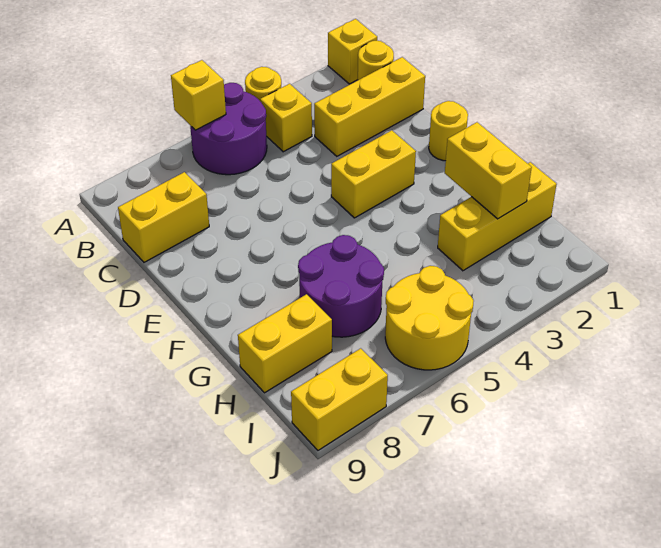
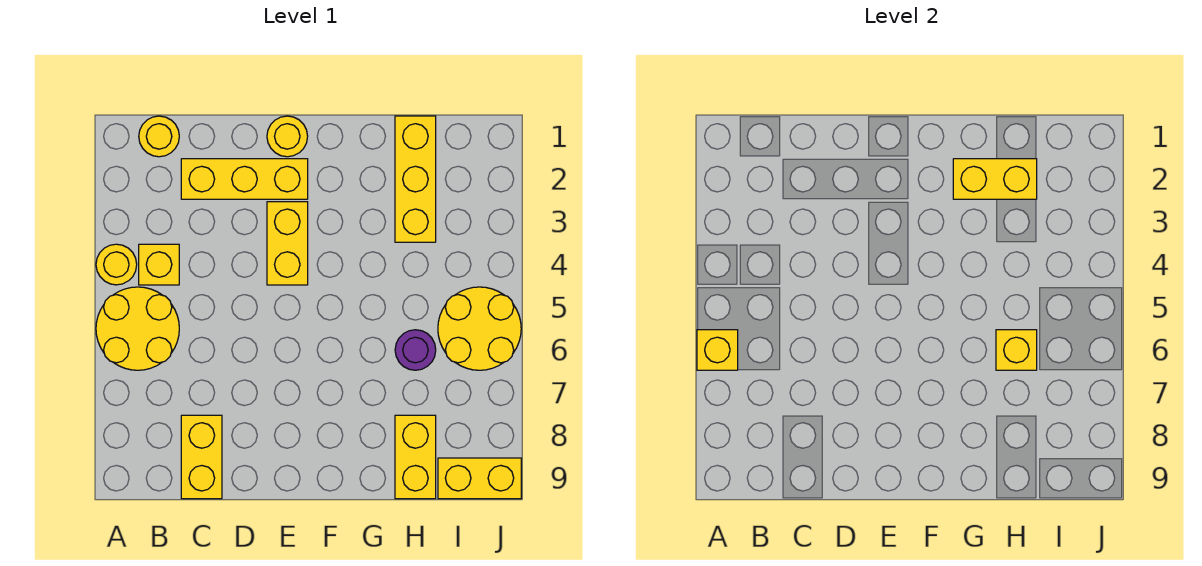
yellow 1x1 brick [328,19,377,84] -> yellow 1x1 brick moved to [996,330,1037,370]
purple 2x2 round brick [190,83,267,175] -> yellow 2x2 round brick [96,287,179,370]
yellow 1x3 brick [314,57,425,156] -> yellow 1x3 brick turned to [181,159,308,199]
purple 2x2 round brick [298,235,384,337] -> purple 1x1 round brick [395,330,436,370]
yellow 1x2 brick [291,348,388,450] -> yellow 1x2 brick turned to [438,458,521,499]

